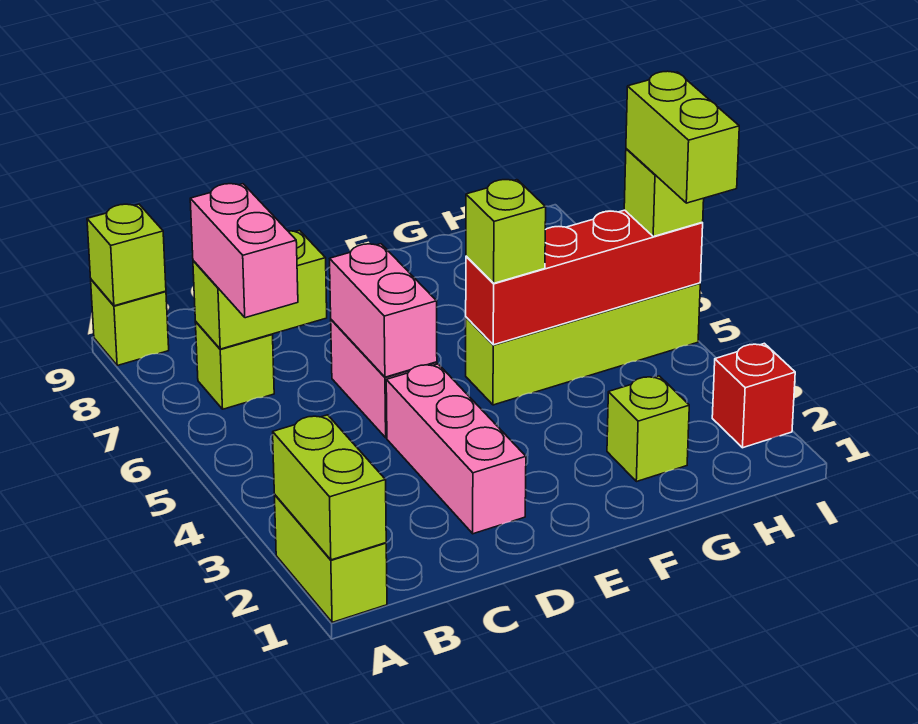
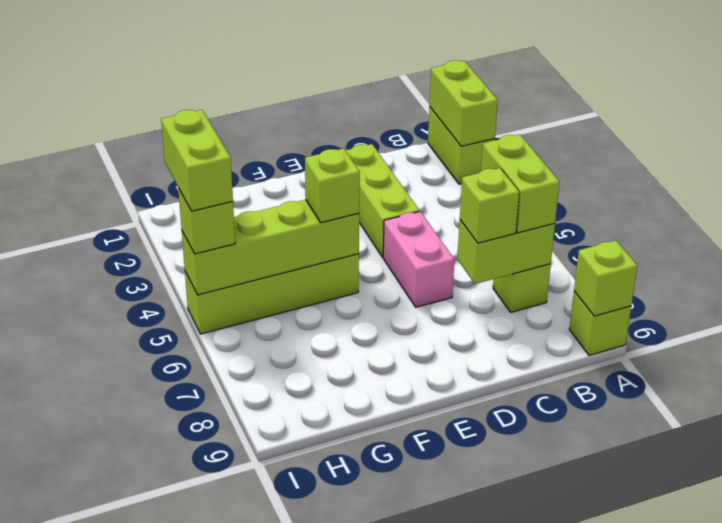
pink 1x2 brick [190,184,298,318] -> lime 1x2 brick [481,135,560,233]
pink 1x3 brick [386,364,526,534] -> lime 1x3 brick [345,144,420,257]
pink 1x2 brick [330,244,437,377] -> none
red 1x4 brick [466,210,703,345] -> lime 1x4 brick [182,200,359,295]
lime 1x1 brick [607,376,689,482] -> lime 1x1 brick moved to [460,168,519,243]
red 1x1 brick [712,343,795,448] -> none

